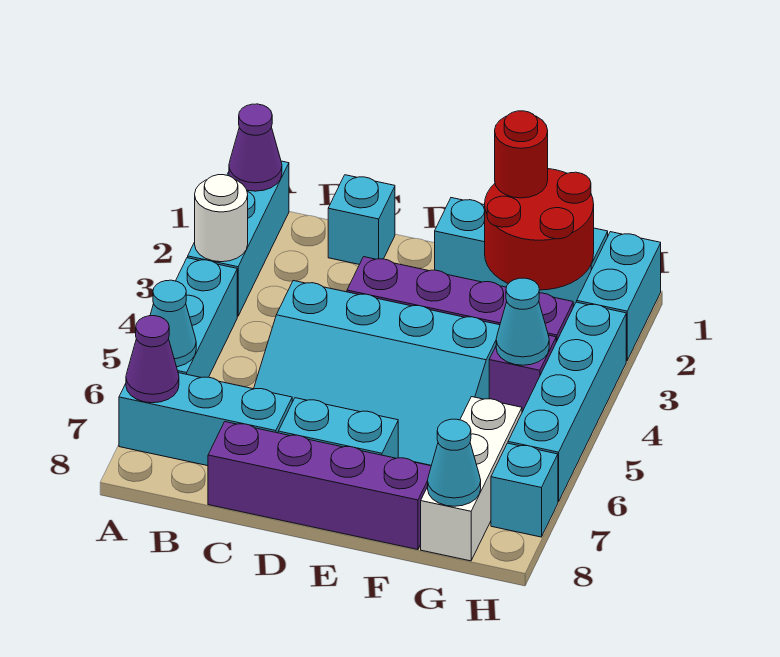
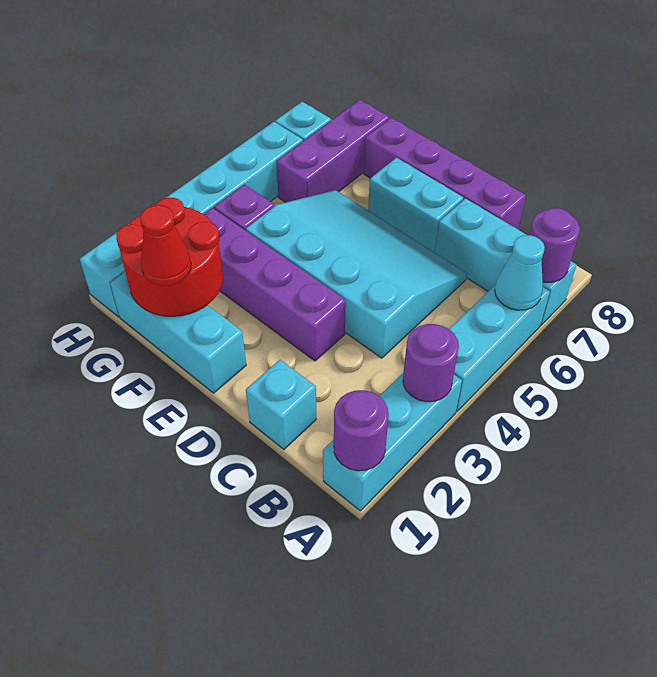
purple 1x1 cone [229,104,282,191] -> purple 1x1 round brick [334,390,389,471]
white 1x1 round brick [195,175,248,262] -> purple 1x1 round brick [403,324,459,402]
purple 1x1 cone [126,316,179,403] -> purple 1x1 round brick [530,208,580,282]
red 1x1 round brick [495,111,548,198] -> red 1x1 cone [140,205,191,286]
cyan 1x1 cone [496,278,549,365] -> none
white 1x3 brick [421,397,522,561] -> purple 1x3 brick [276,100,389,202]
cyan 1x1 cone [428,419,481,506] -> none

